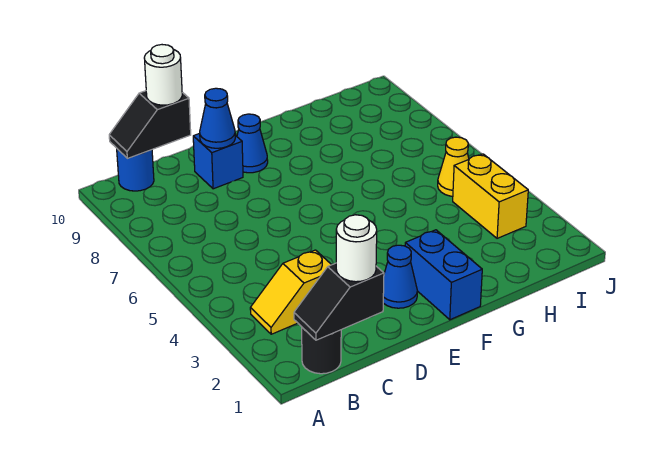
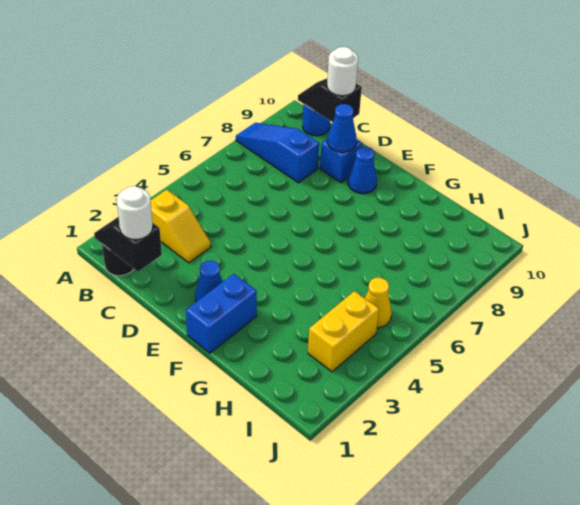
none -> blue 1x3 slope [236,123,319,183]
yellow 1x2 slope [250,250,331,334] -> yellow 1x2 slope turned to [151,190,211,263]

